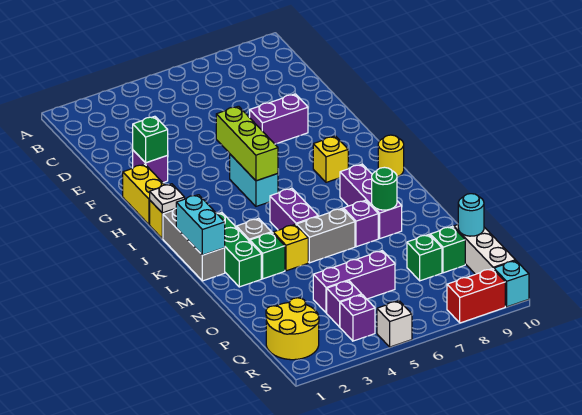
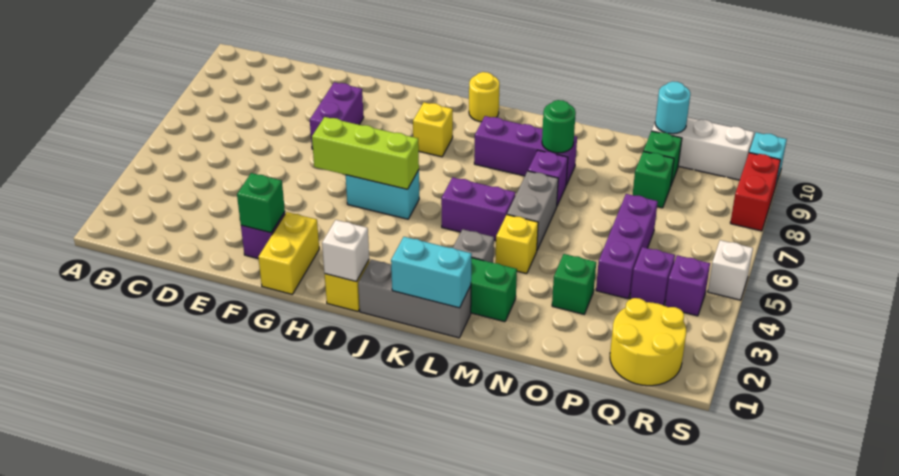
yellow 1x2 brick [123,164,164,225] -> yellow 1x2 brick turned to [258,212,319,294]
white 1x1 plate [150,184,185,213] -> white 1x1 brick [322,220,369,282]
green 1x1 brick [250,232,285,279] -> green 1x1 brick moved to [552,254,596,314]

